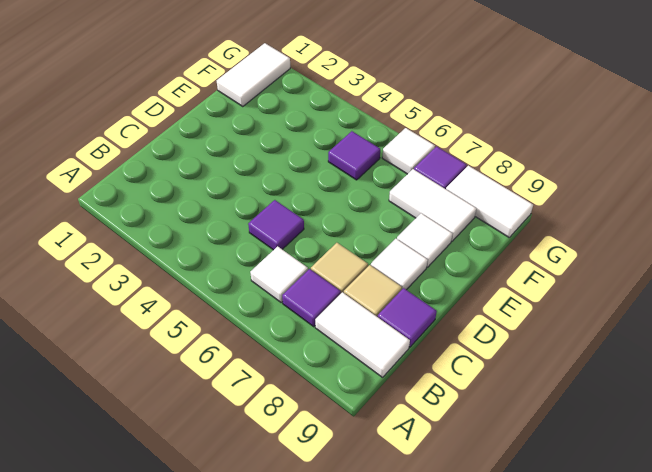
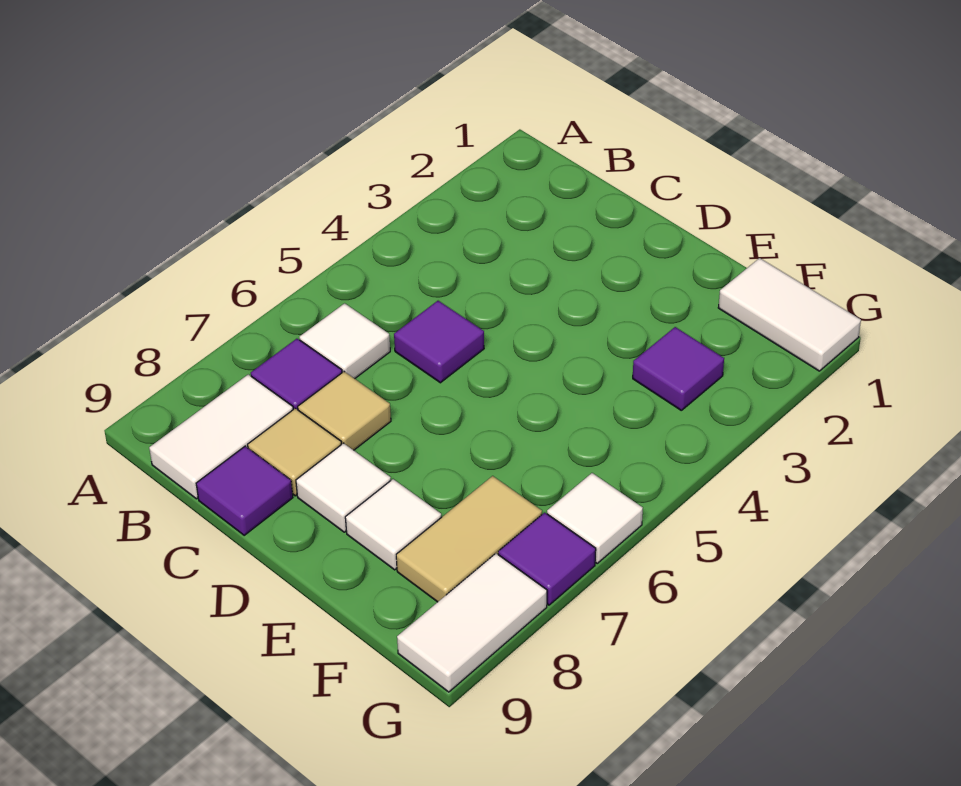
purple 1x1 tile [328,131,380,180] -> purple 1x1 tile moved to [633,327,724,410]
white 1x2 tile [389,169,476,241] -> tan 1x2 tile [396,476,542,602]

